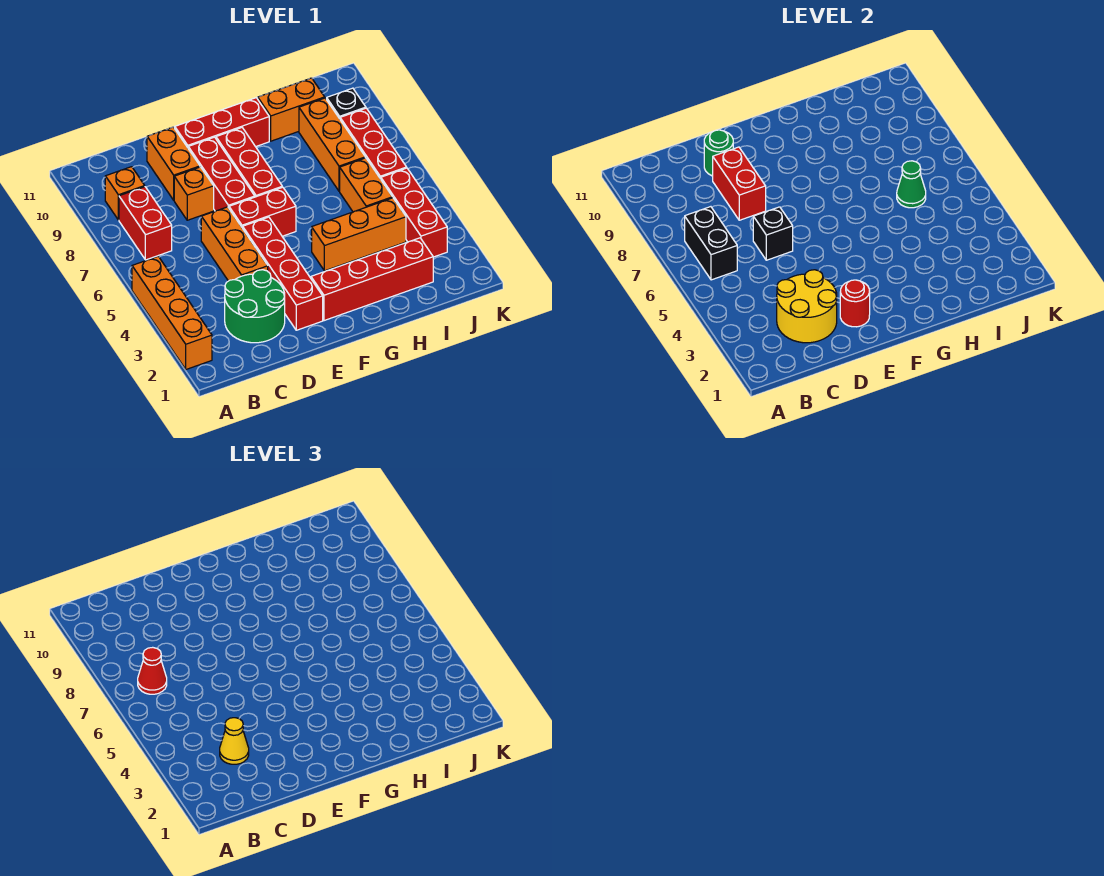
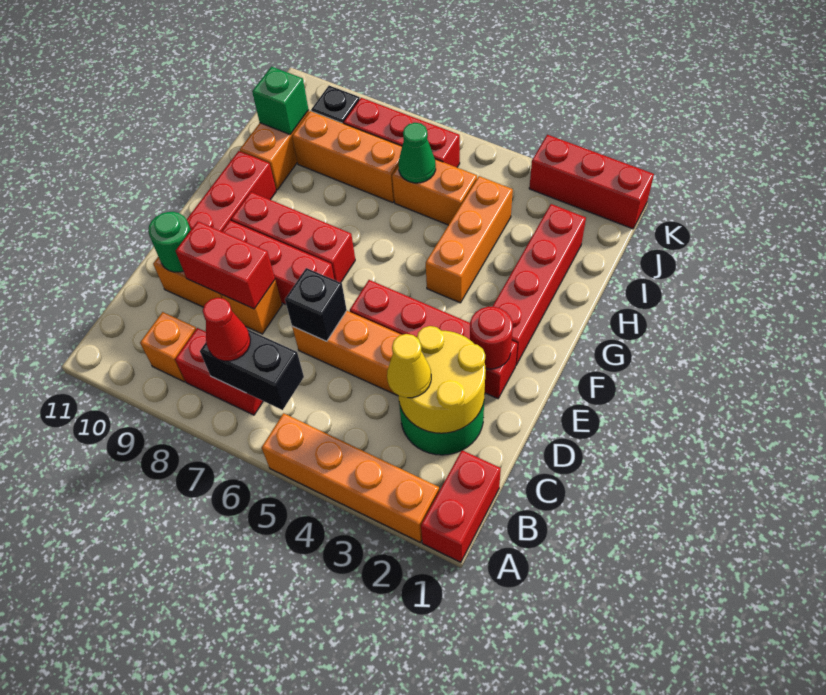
red 1x2 brick [229,187,296,236] -> red 1x2 brick moved to [421,450,501,562]
none -> green 1x1 brick [252,67,309,134]
red 1x3 brick [381,168,447,257] -> red 1x3 brick moved to [529,135,654,229]

